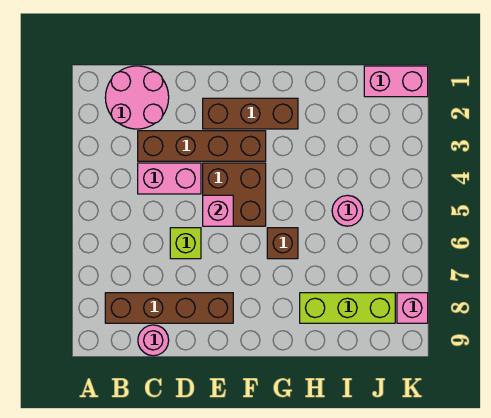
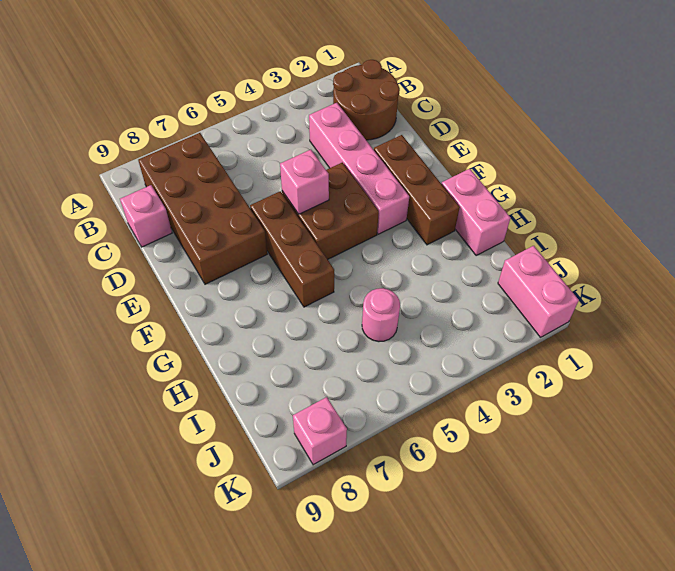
pink 2x2 round brick [105,66,169,129] -> brown 2x2 round brick [333,60,400,140]
brown 1x4 brick [105,293,233,323] -> brown 2x4 brick [138,133,267,284]
brown 1x4 brick [138,131,266,161] -> pink 1x4 brick [309,103,409,234]
pink 1x2 brick [138,163,201,194] -> pink 1x2 brick moved to [442,169,511,255]
pink 1x1 round brick [138,325,169,356] -> pink 1x1 brick [120,185,172,247]
lime 1x1 brick [170,228,201,259] -> none
brown 1x1 brick [267,228,298,259] -> brown 1x3 brick [250,191,334,307]
lime 1x3 brick [300,293,395,323] -> none

